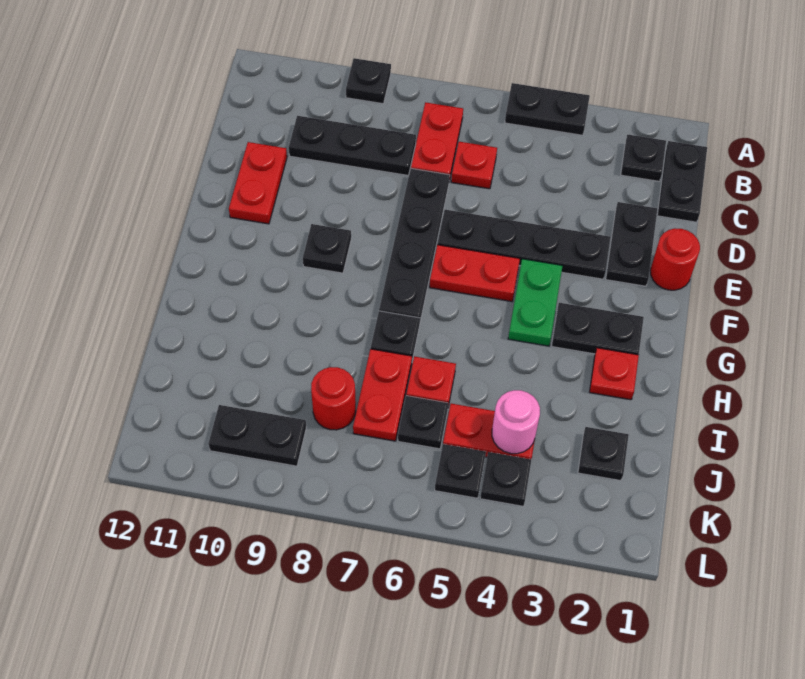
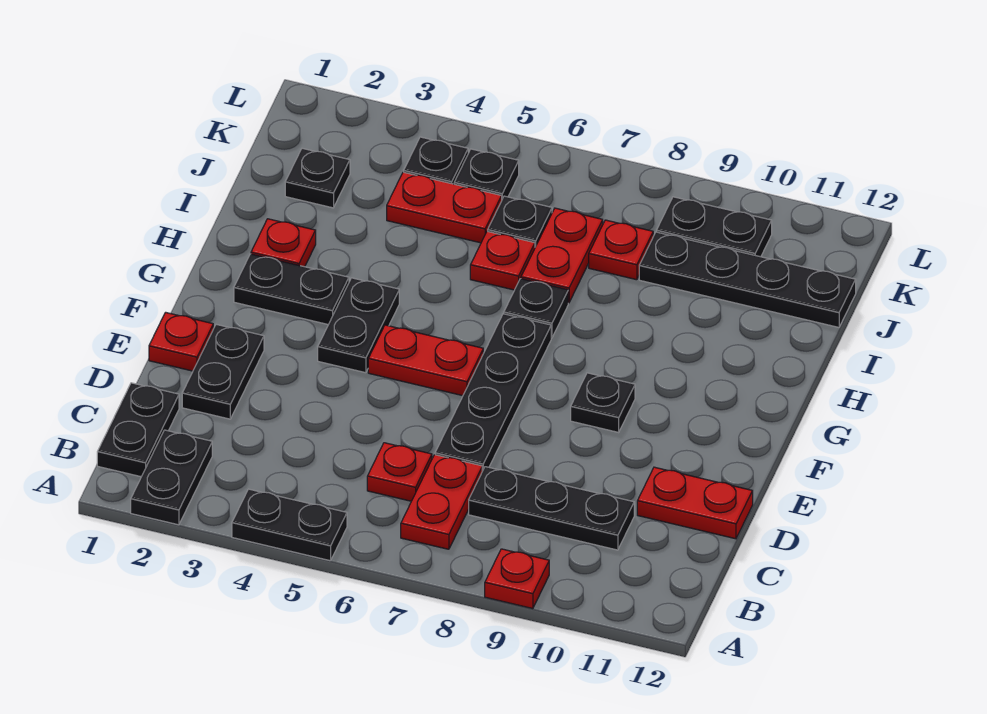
black 1x1 plate [346,58,391,104] -> red 1x1 plate [485,549,549,609]
black 1x1 plate [621,135,666,181] -> black 1x2 plate [131,430,212,525]
red 1x2 plate [229,142,287,224] -> red 1x2 plate turned to [637,467,753,539]
red 1x1 round brick [650,229,700,290] -> red 1x1 plate [149,312,213,371]
black 1x4 plate [437,210,611,279] -> black 1x4 plate moved to [639,232,856,327]
green 1x2 plate [508,259,562,346] -> black 1x2 plate [318,278,399,373]
pink 1x1 round brick [492,390,540,454] -> none
red 1x1 round brick [311,367,356,430] -> red 1x1 plate [589,220,653,280]

